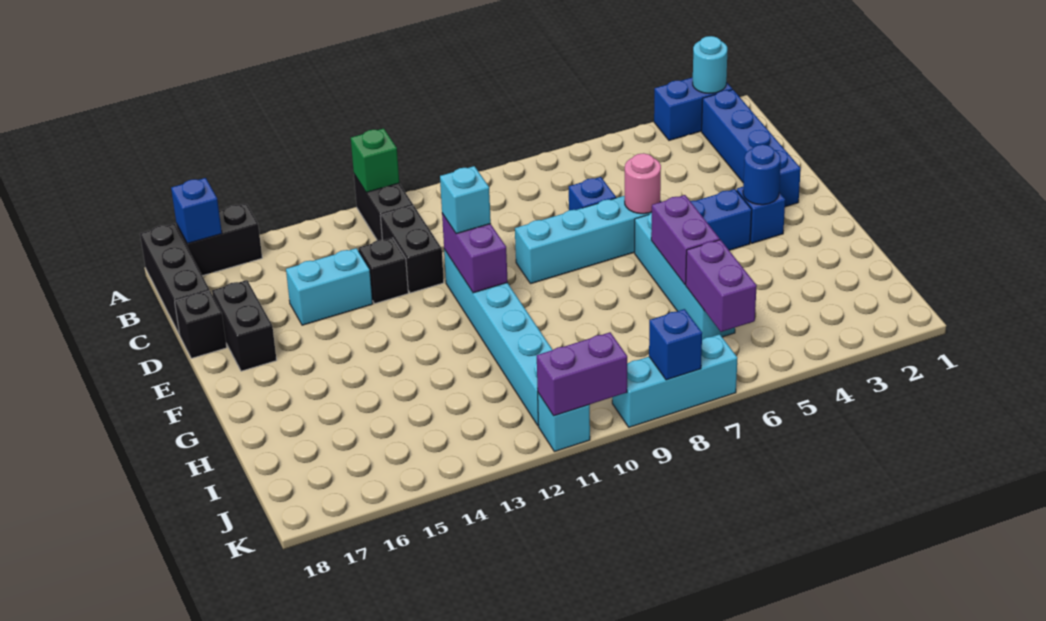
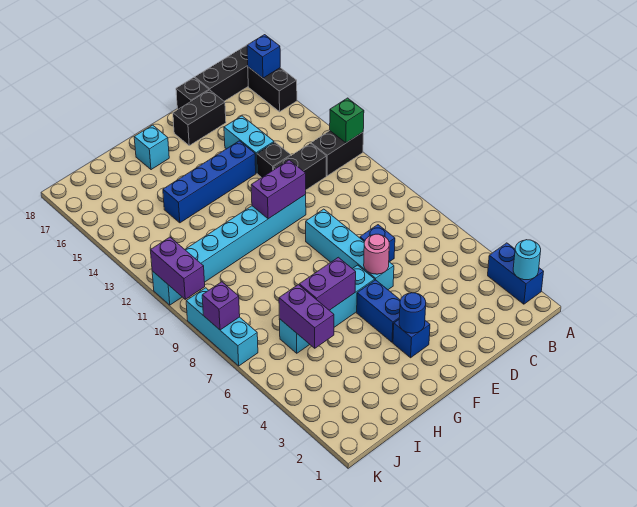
blue 1x4 brick [702,90,801,207] -> blue 1x4 brick moved to [163,141,256,223]
cyan 1x1 brick [440,166,491,234] -> cyan 1x1 brick moved to [134,125,169,170]
purple 1x2 brick [686,240,757,332] -> purple 1x2 brick turned to [279,285,334,348]
blue 1x1 brick [649,309,702,380] -> purple 1x1 brick [202,282,240,330]

